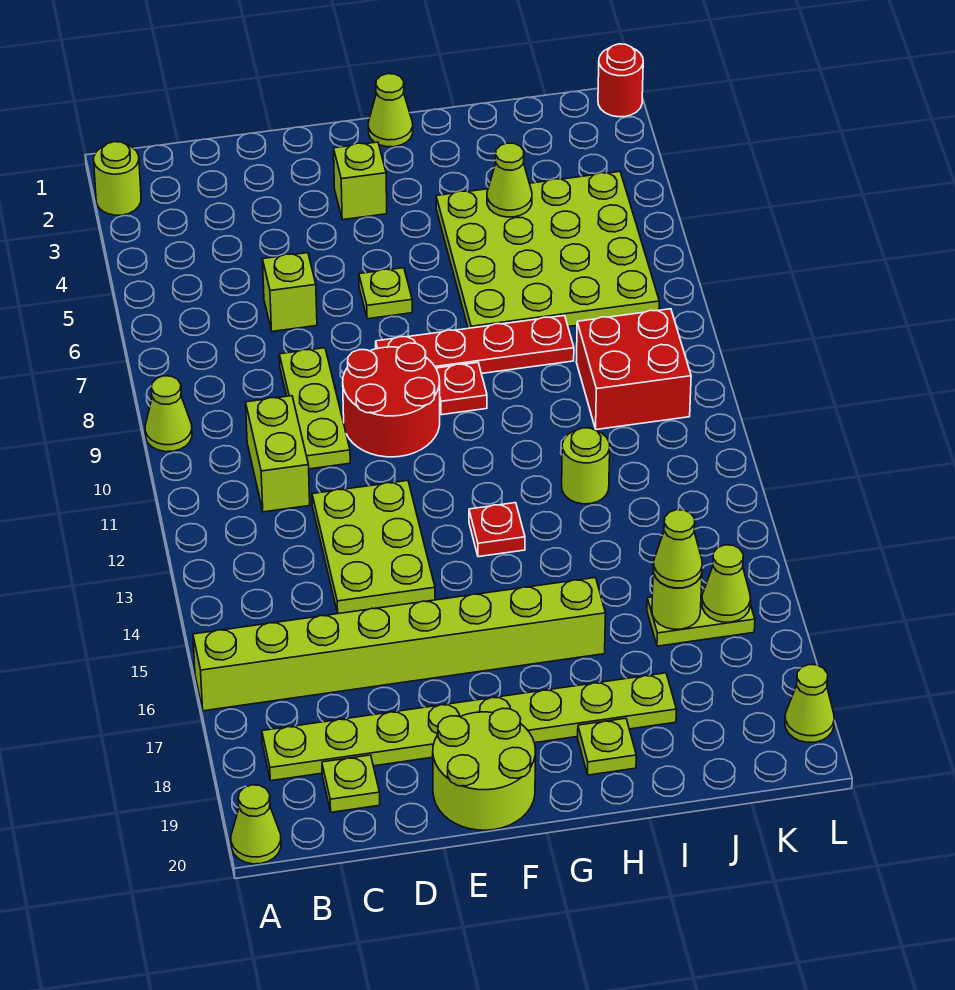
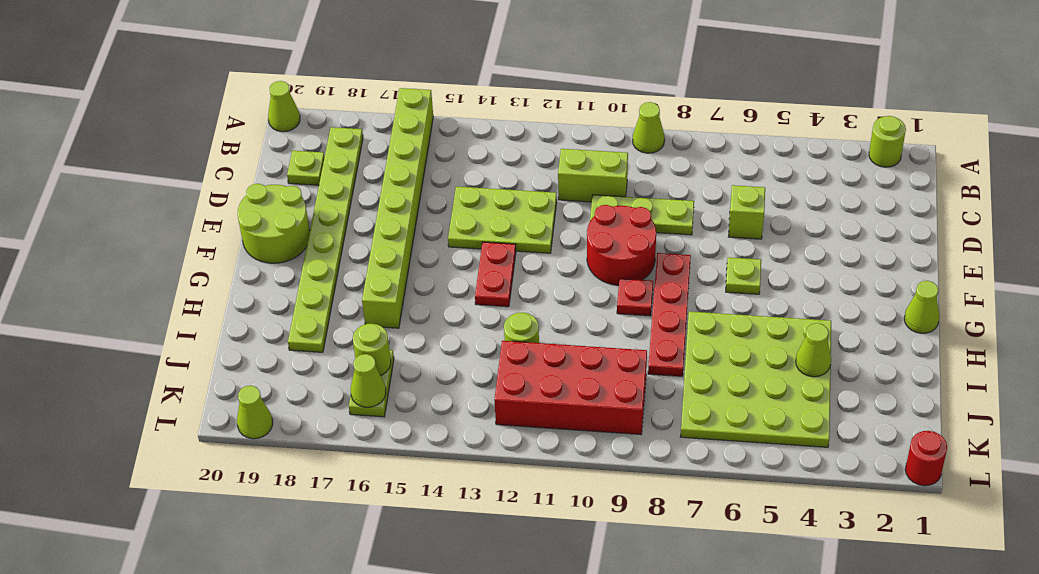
lime 1x1 brick [334,142,387,220] -> none
red 1x1 plate [469,503,525,557] -> red 1x2 plate [475,242,516,307]
lime 1x1 plate [578,718,636,775] -> none
red 2x2 brick [576,309,691,430] -> red 2x4 brick [494,341,647,435]
lime 1x1 cone [653,510,702,588] -> none

